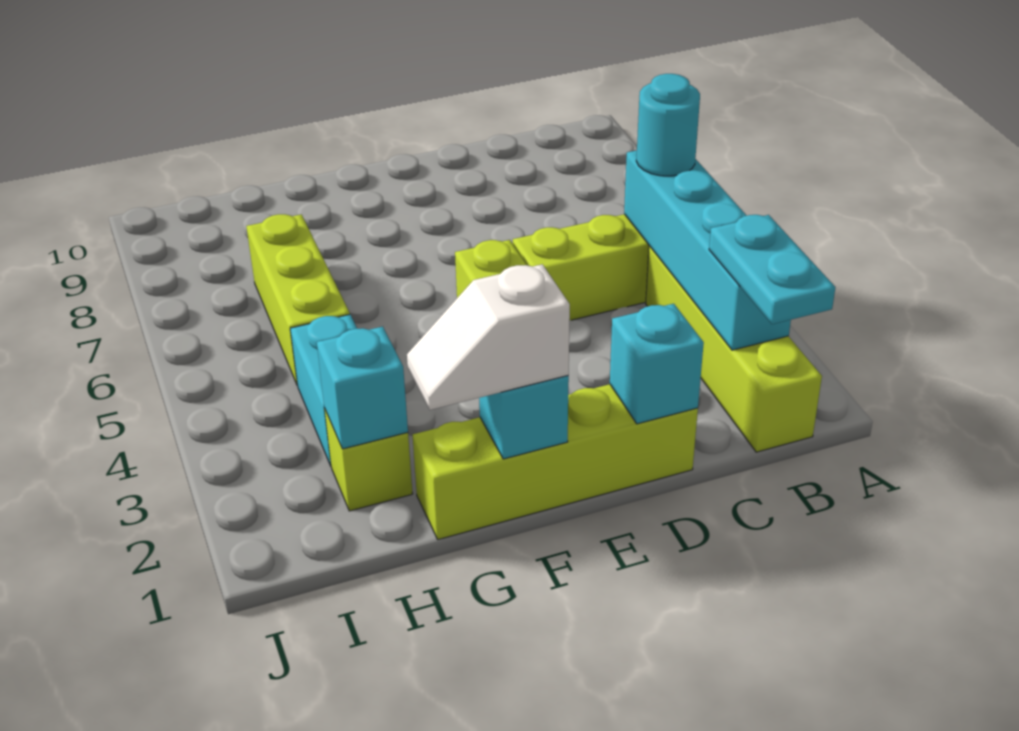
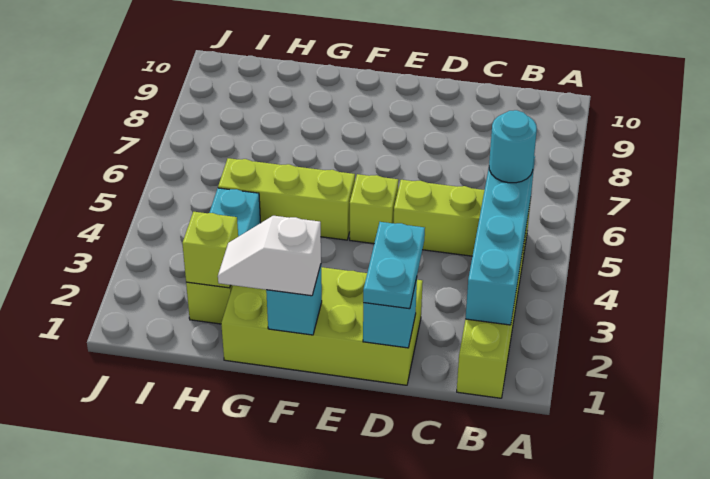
cyan 1x2 plate [709,215,835,324] -> cyan 1x2 plate moved to [363,222,425,309]
lime 1x4 brick [413,384,698,540] -> lime 2x4 brick [221,267,423,385]
cyan 1x1 brick [317,327,408,449] -> lime 1x1 brick [182,212,238,288]
lime 1x3 brick [246,214,350,386] -> lime 1x3 brick turned to [218,158,355,240]

